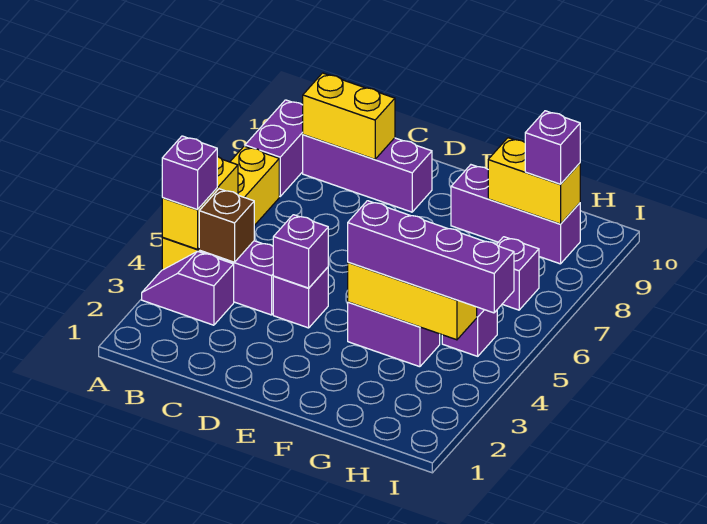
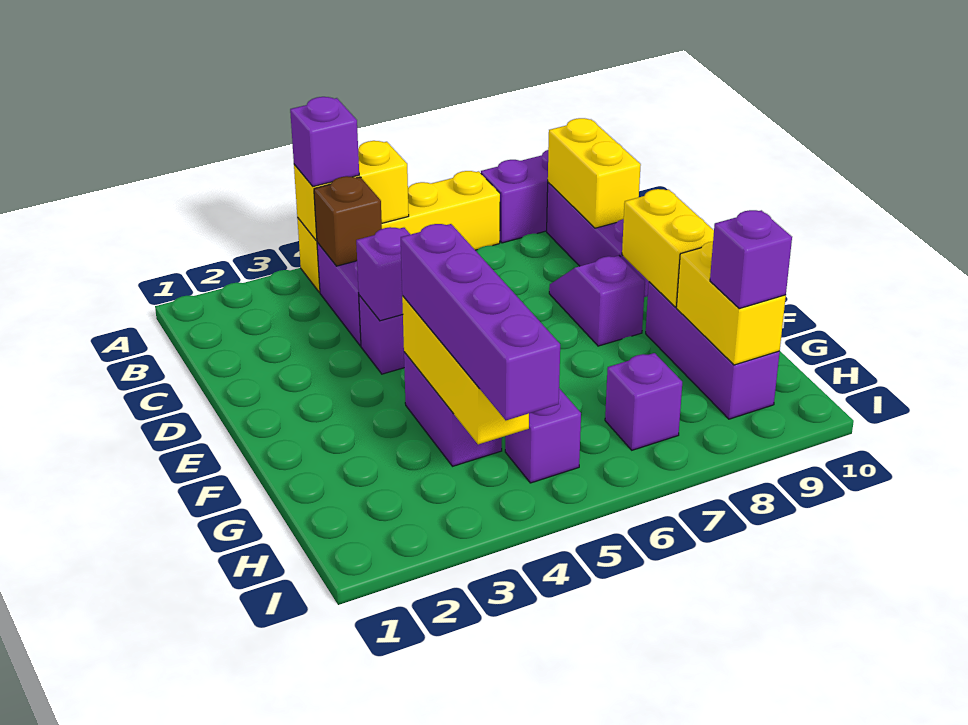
purple 1x2 slope [142,251,234,325] -> purple 1x2 slope moved to [549,256,645,346]
none -> yellow 1x2 brick [622,189,714,307]

